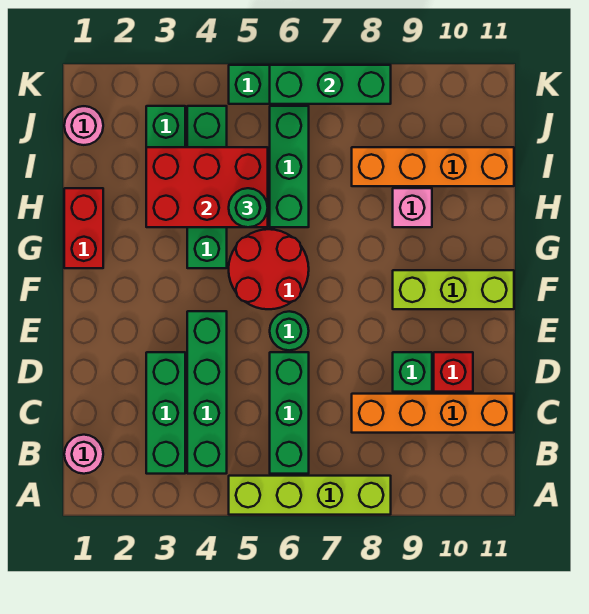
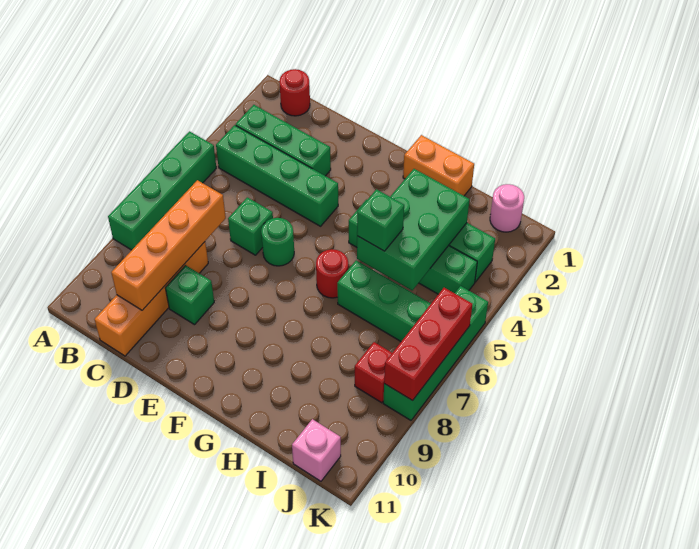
lime 1x4 brick [229,476,391,515] -> green 1x4 brick [108,131,216,250]
pink 1x1 round brick [64,435,103,474] -> red 1x1 round brick [279,69,310,116]
green 1x3 brick [270,352,309,474] -> green 1x1 brick [228,197,273,255]
red 1x1 brick [434,352,473,392] -> red 1x1 brick moved to [355,342,392,403]
red 2x2 round brick [229,229,309,309] -> red 1x1 round brick [316,249,348,298]
lime 1x3 brick [393,270,514,309] -> none
red 1x2 brick [64,188,103,268] -> orange 1x2 brick [403,135,474,196]
red 2x3 brick [146,147,268,227] -> green 2x3 brick [357,169,470,290]
green 1x1 round brick [229,188,268,227] -> green 1x1 brick [357,189,404,251]
pink 1x1 brick [393,188,432,227] -> pink 1x1 brick moved to [292,419,341,481]
orange 1x4 brick [352,147,514,186] -> orange 1x4 brick moved to [111,180,226,310]
green 1x3 brick [270,65,391,104] -> red 1x3 brick [384,288,472,401]

